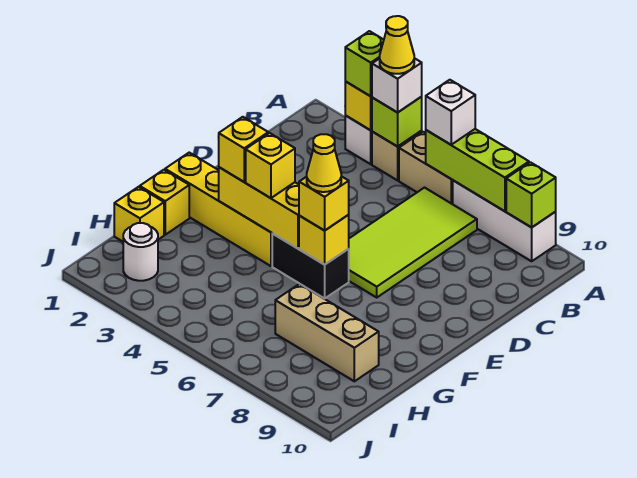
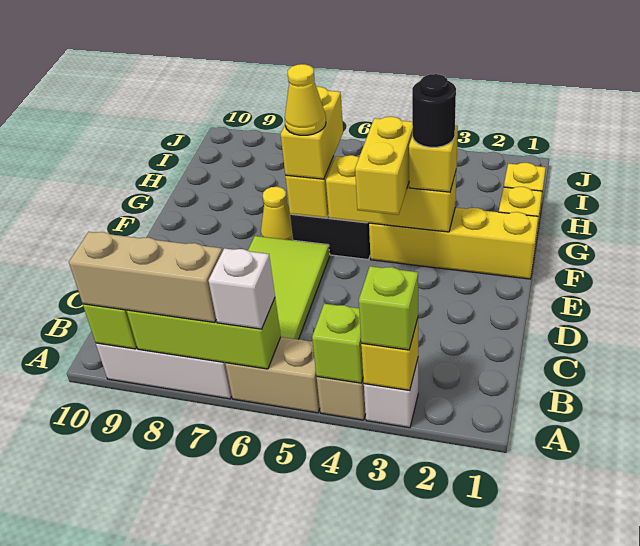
white 1x1 brick [372,58,422,113] -> none
yellow 1x1 cone [380,16,414,74] -> yellow 1x1 cone moved to [261,187,293,240]
none -> black 1x1 round brick [412,74,456,147]
yellow 1x1 brick [246,133,295,198] -> yellow 1x2 brick [355,117,413,215]
yellow 1x1 brick [299,176,349,231] -> yellow 1x2 brick [281,87,343,179]
tan 1x3 brick [275,284,379,381] -> tan 1x3 brick moved to [69,232,222,322]
white 1x1 round brick [123,223,158,281] -> none

